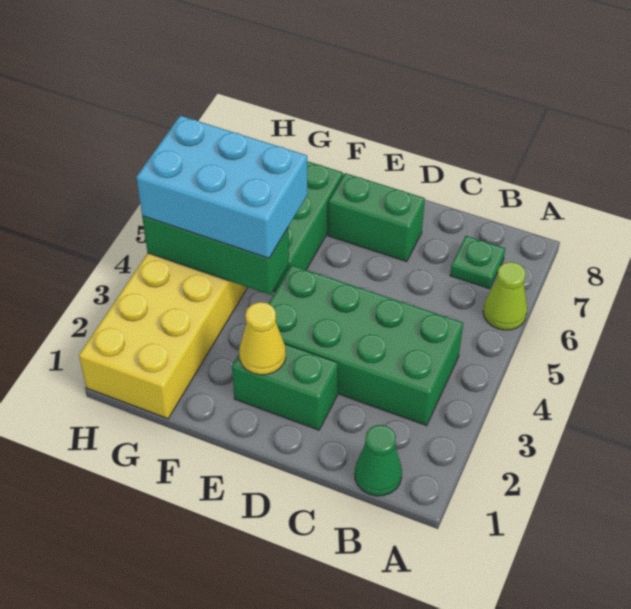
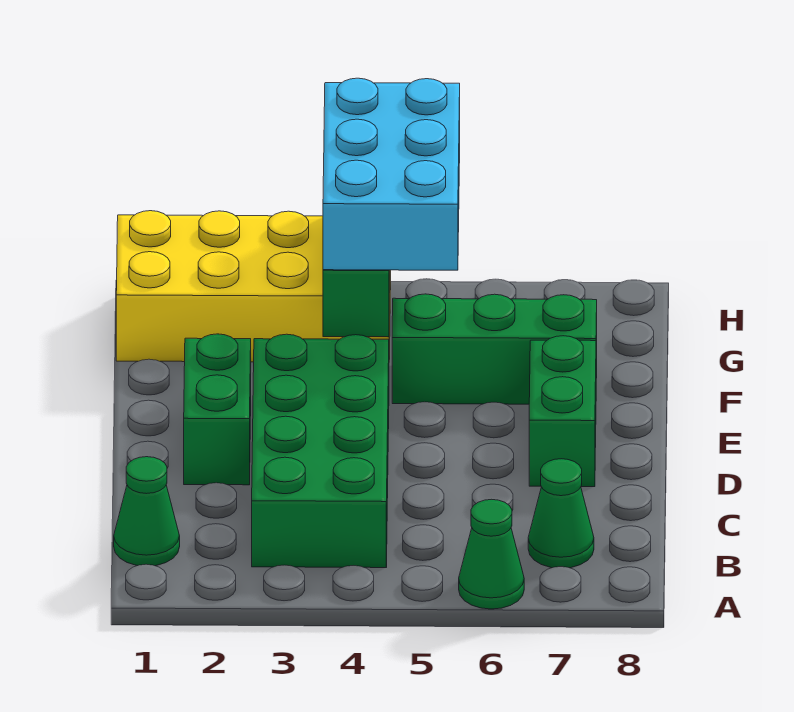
lime 1x1 cone [483,262,527,330] -> green 1x1 cone [459,499,524,609]
green 1x1 plate [450,236,505,289] -> green 1x1 cone [528,459,594,568]
yellow 1x1 cone [239,302,286,375] -> none

